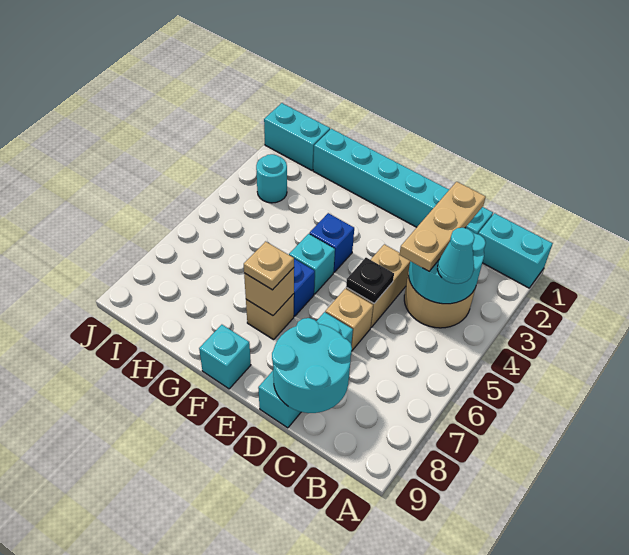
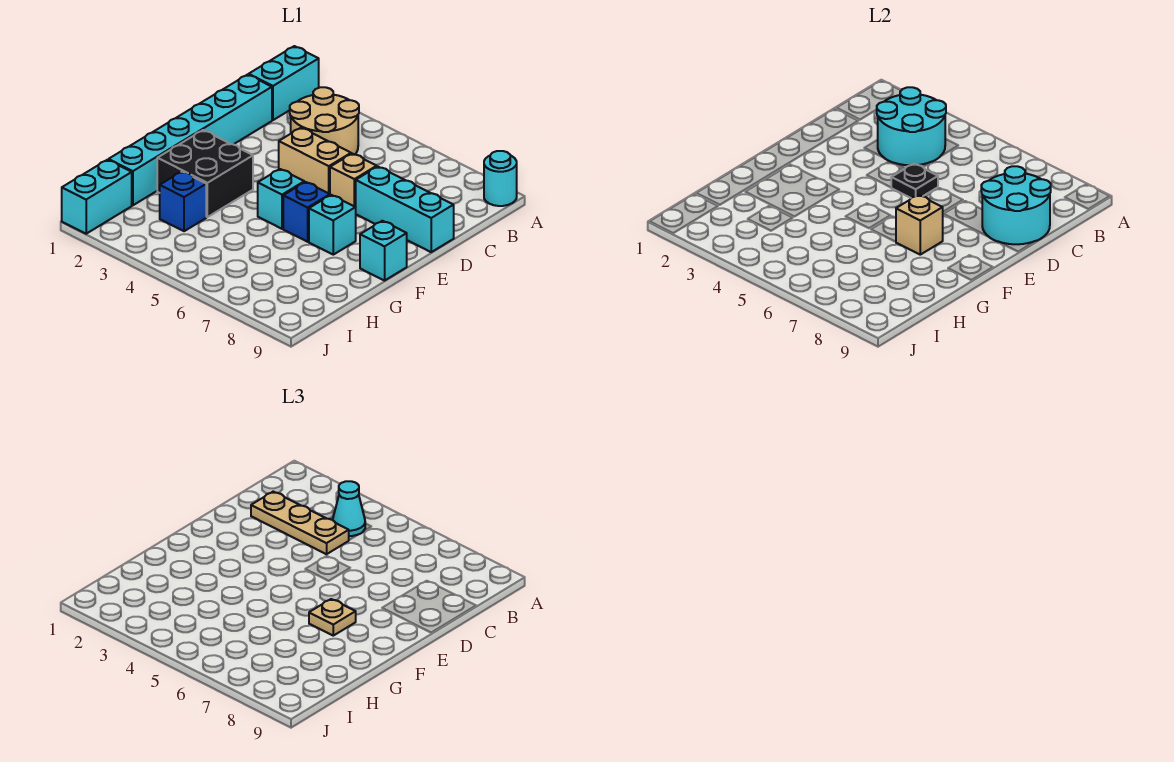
none -> black 2x2 brick [157,130,253,217]
blue 1x1 brick [309,213,354,272] -> blue 1x1 brick moved to [160,172,206,231]
tan 1x1 brick [246,294,294,340] -> cyan 1x1 brick [309,195,356,255]
cyan 1x1 round brick [256,154,287,203] -> cyan 1x1 round brick moved to [484,151,517,206]

